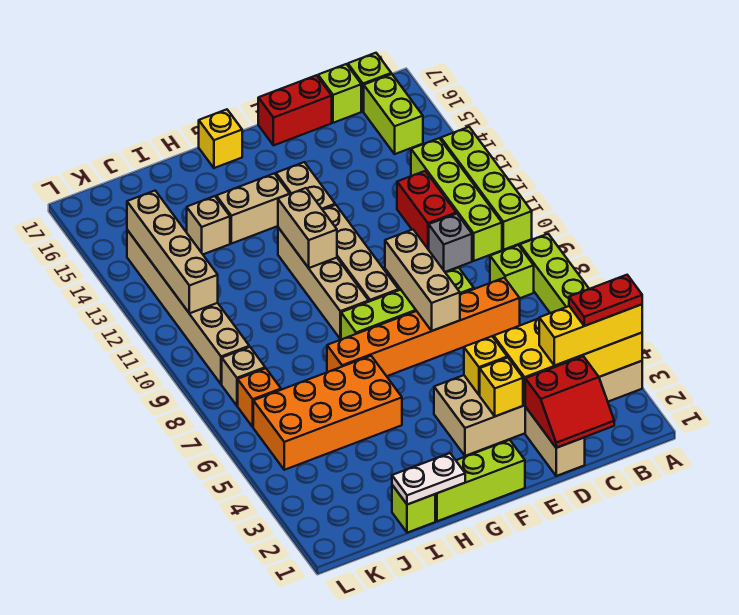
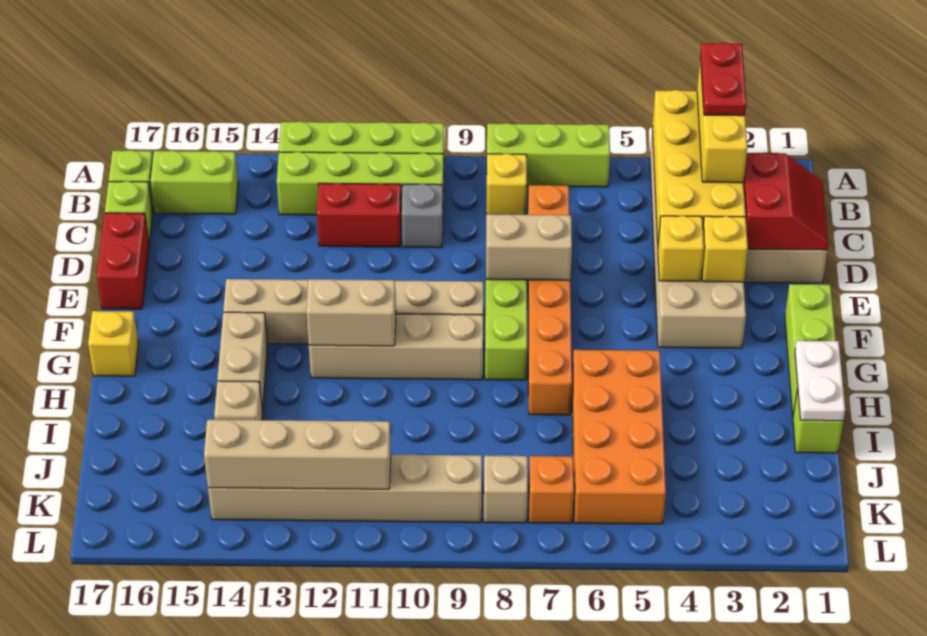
lime 1x1 brick [490,245,534,298] -> yellow 1x1 brick [486,154,527,215]
tan 1x3 brick [385,230,460,331] -> tan 1x2 brick [486,214,572,280]

